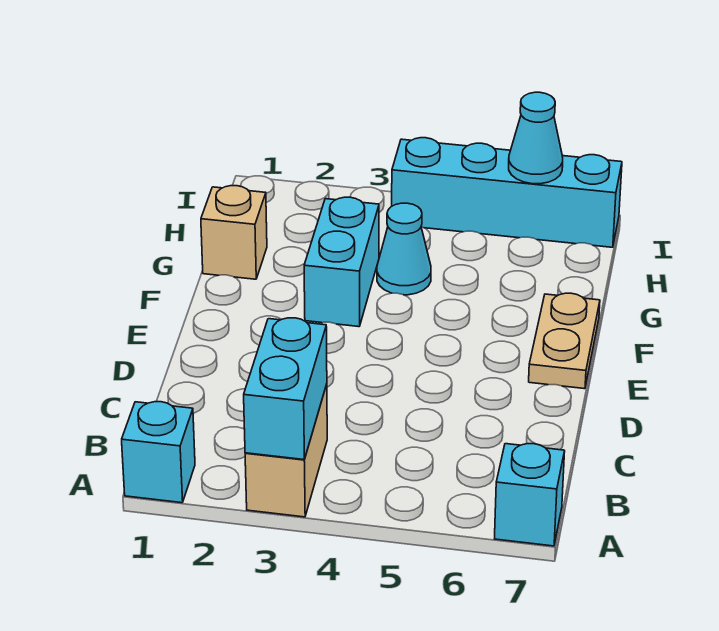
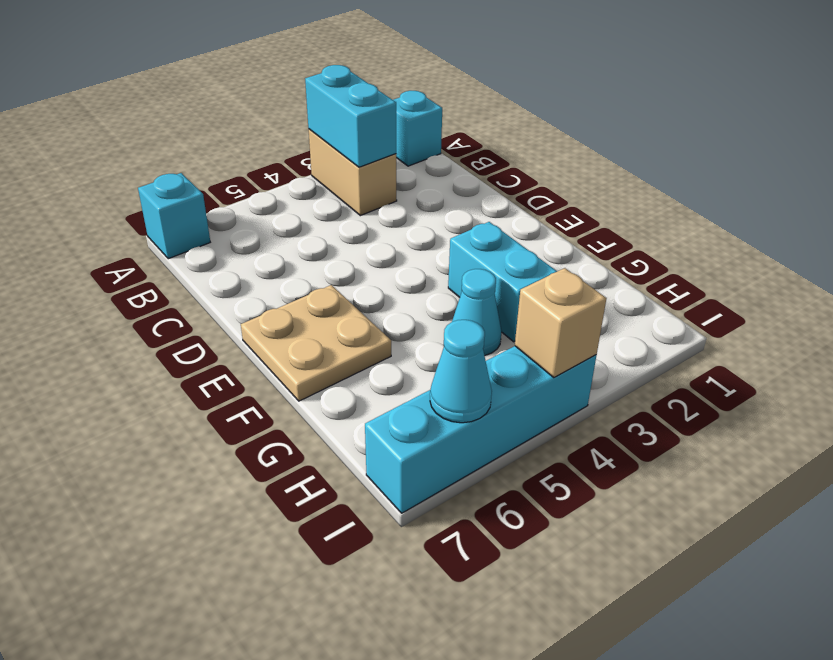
tan 1x2 plate [529,293,600,389] -> tan 2x2 plate [241,285,391,401]
tan 1x1 brick [201,186,267,279] -> tan 1x1 brick moved to [515,268,607,378]

